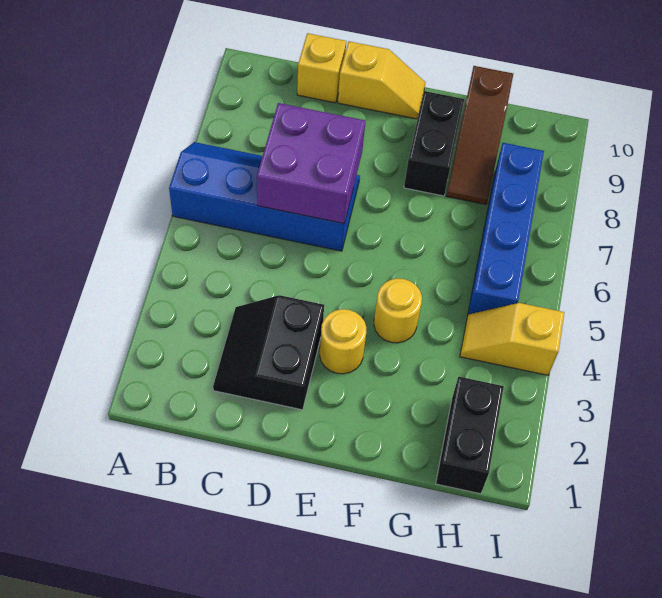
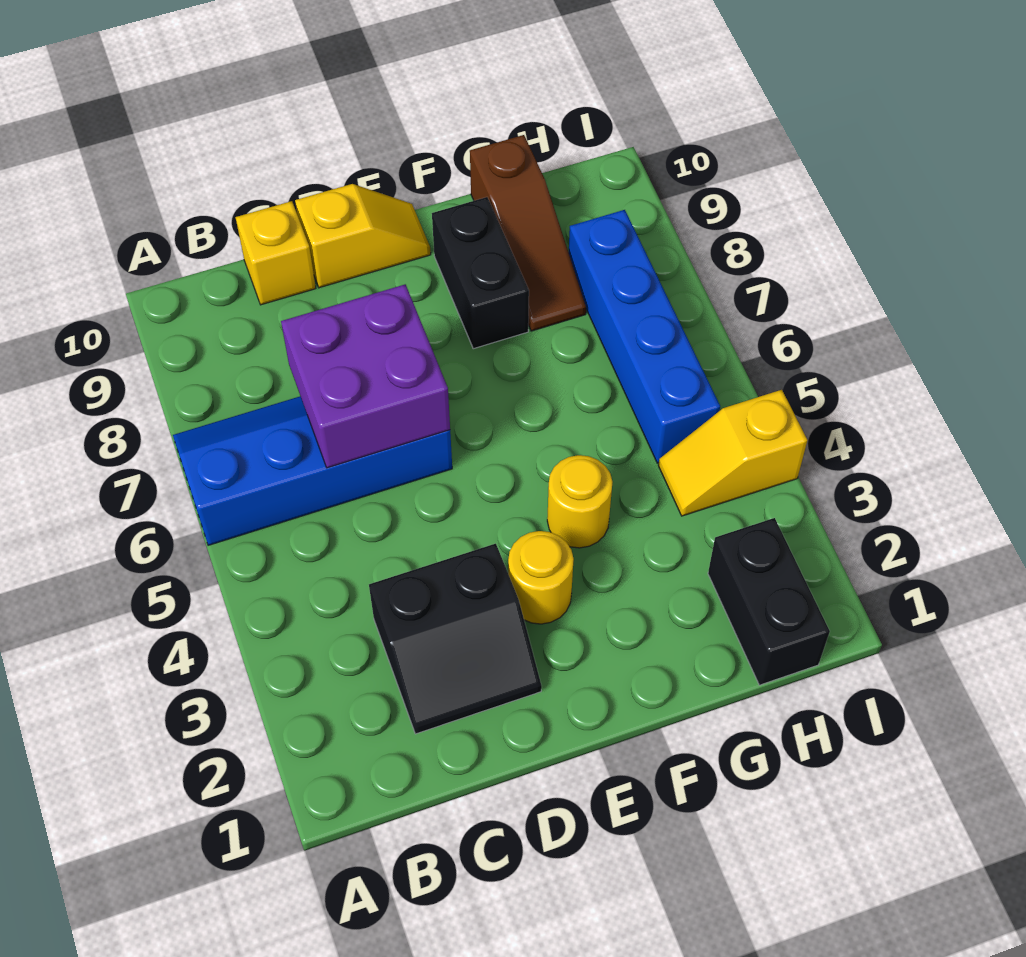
black 2x2 slope [213,295,324,410] -> black 2x2 slope turned to [369,544,542,734]

